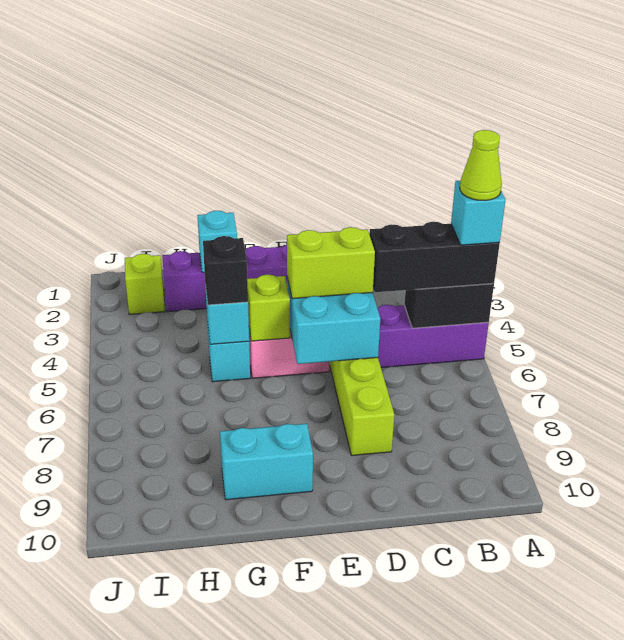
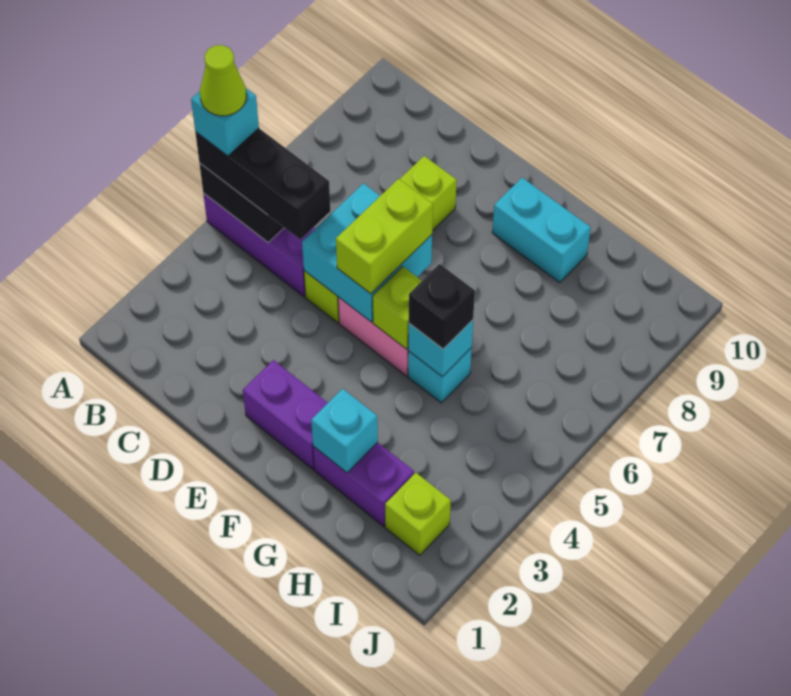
lime 1x2 brick [287,227,375,299] -> lime 1x2 brick turned to [336,179,433,294]

